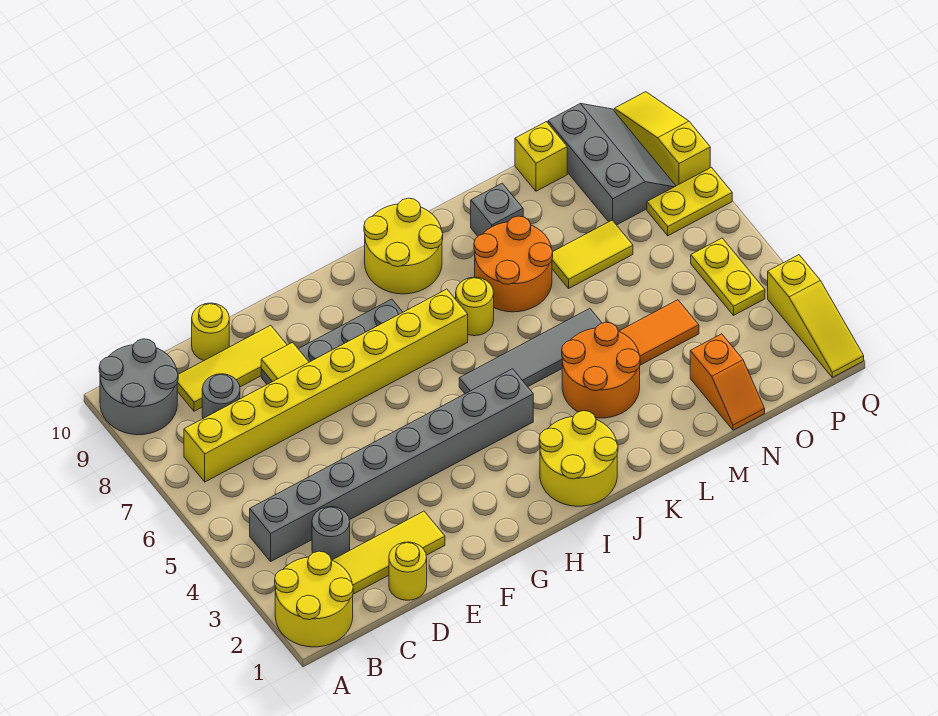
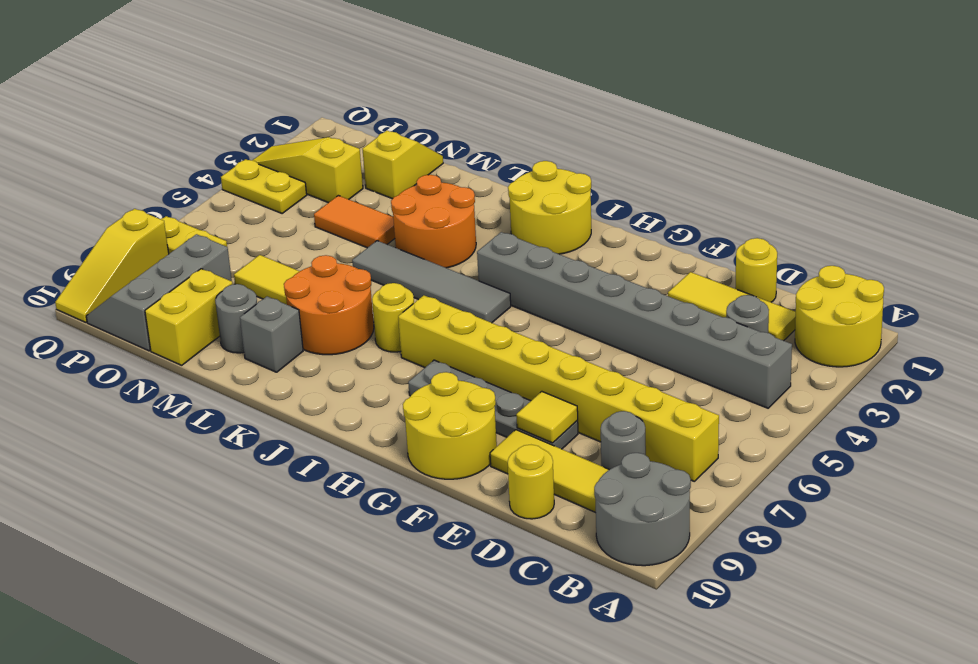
yellow 2x2 round brick [364,198,443,294] -> yellow 2x2 round brick moved to [403,372,497,479]
none -> grey 1x1 round brick [215,284,257,353]
orange 1x2 slope [690,334,765,430] -> yellow 1x2 slope [363,131,443,199]
yellow 1x1 brick [515,122,567,191] -> yellow 1x2 brick [145,269,233,365]
yellow 1x2 plate [691,238,765,315] -> yellow 1x2 plate turned to [221,159,307,213]
yellow 1x3 slope [768,255,864,377] -> yellow 1x3 slope turned to [252,137,363,203]

